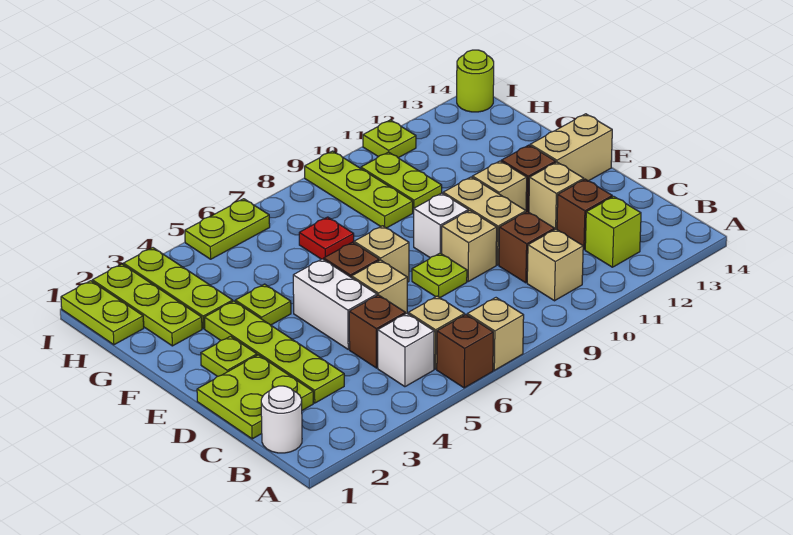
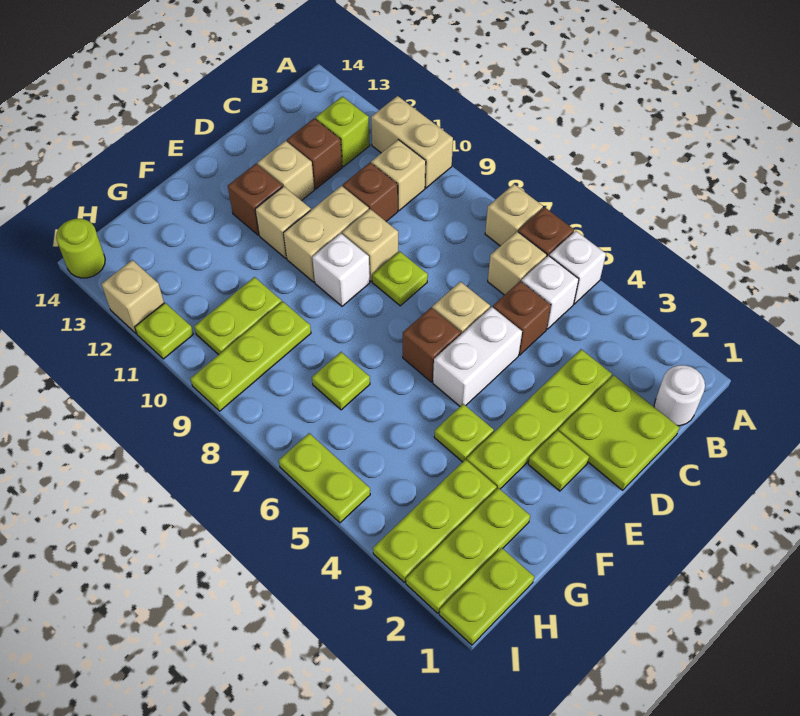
none -> white 1x1 brick [550,231,606,304]
tan 1x1 brick [354,226,409,282] -> tan 1x1 brick moved to [102,260,164,334]
tan 1x2 brick [530,114,612,181] -> tan 1x2 brick moved to [371,96,453,188]
red 1x1 plate [299,217,354,259] -> lime 1x1 plate [312,352,370,410]

